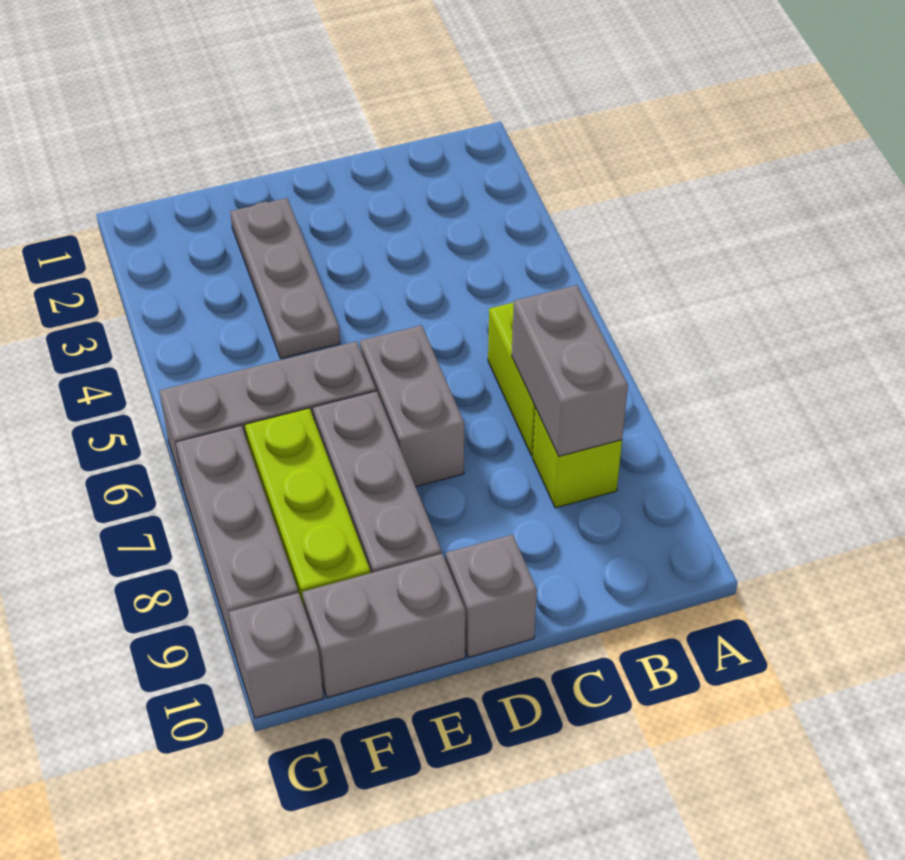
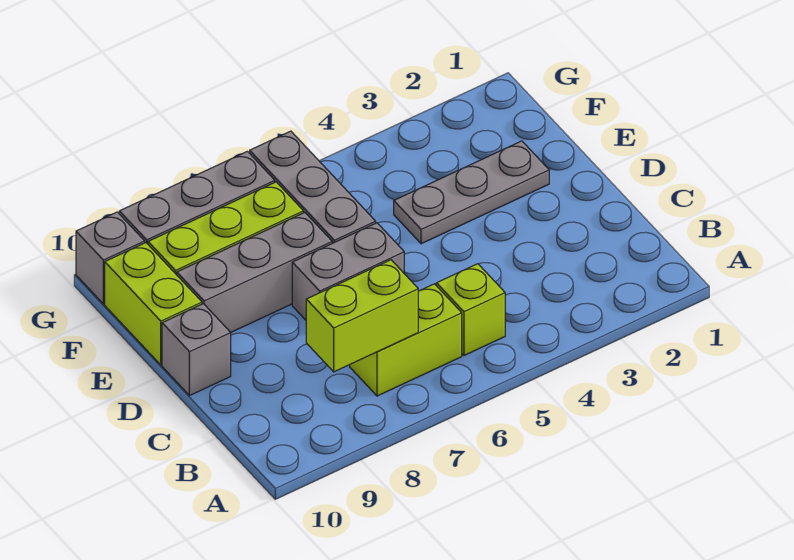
grey 1x2 brick [512,285,628,456] -> lime 1x2 brick [306,260,418,372]
lime 1x1 brick [533,408,622,508] -> lime 1x1 brick moved to [437,264,505,355]
grey 1x2 brick [302,554,465,698] -> lime 1x2 brick [105,243,202,365]

